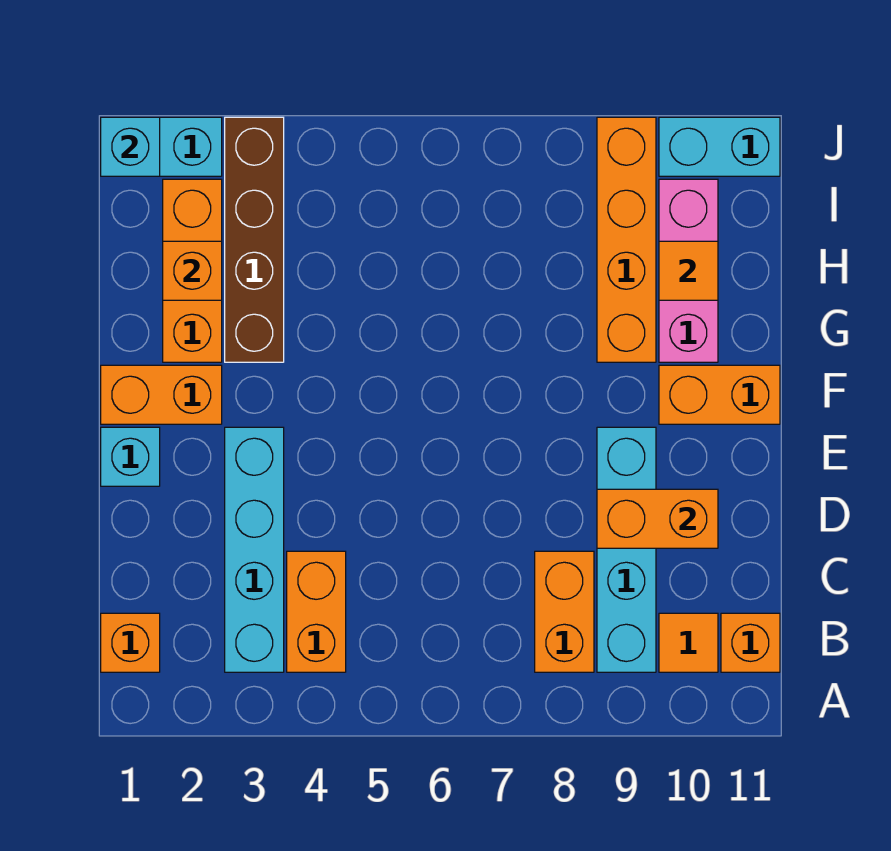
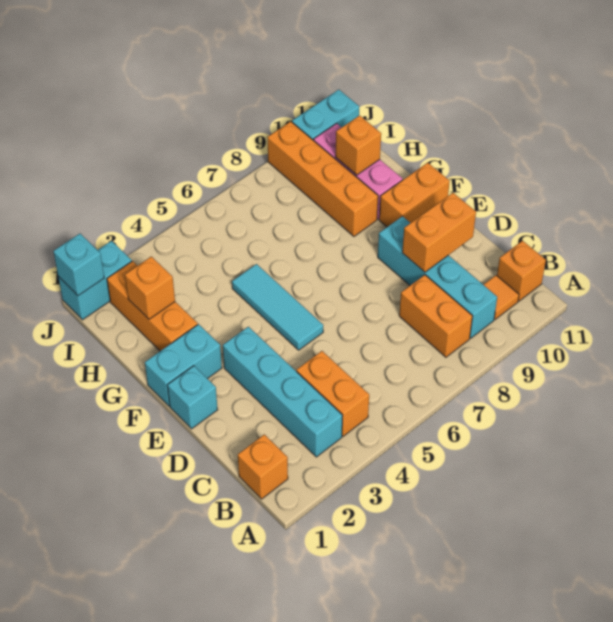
none -> cyan 1x3 tile [232,264,323,350]
orange 1x2 brick [101,365,222,424] -> cyan 1x2 brick [145,324,222,406]
brown 1x4 brick [225,117,284,362] -> none
orange 1x1 tile [659,241,718,300] -> orange 1x1 brick [336,116,381,175]

